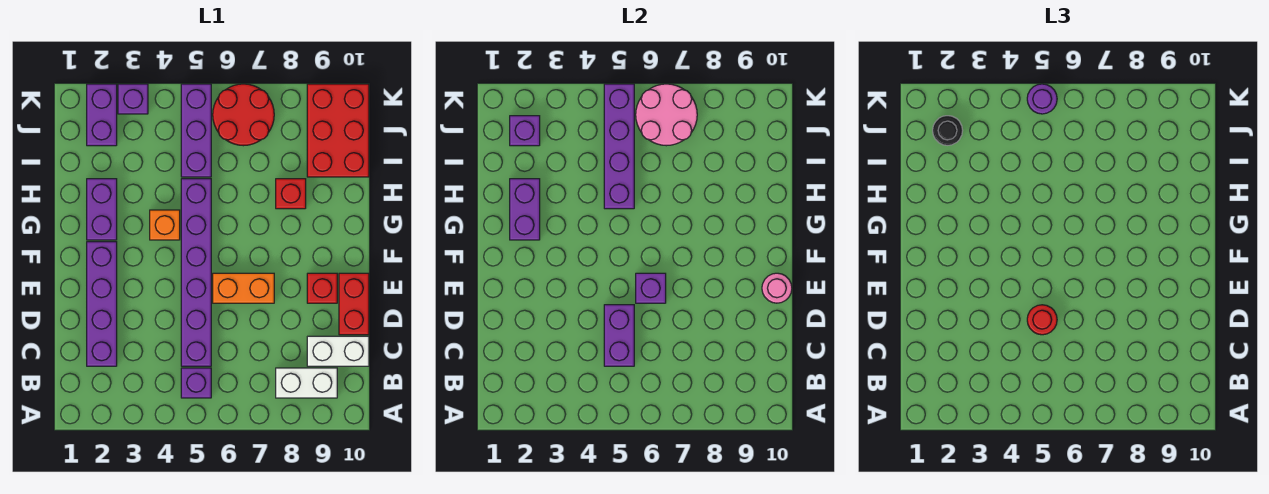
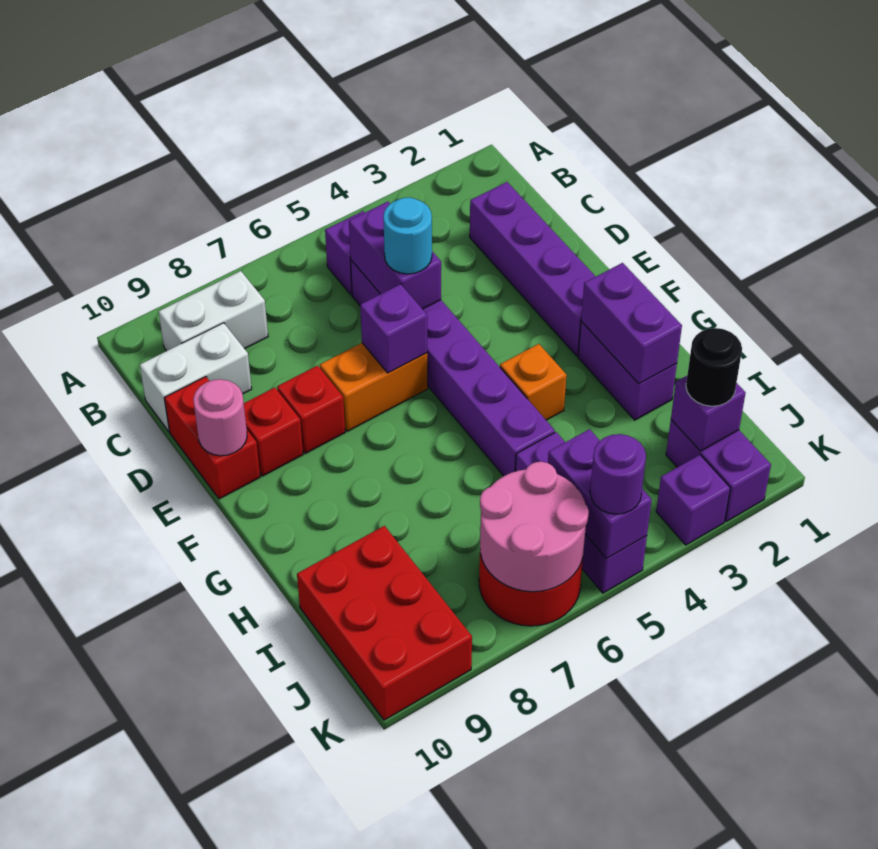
red 1x1 round brick [1027,305,1057,335] -> cyan 1x1 round brick [383,197,432,274]
purple 1x4 brick [604,84,634,209] -> purple 1x2 brick [548,429,652,559]
red 1x1 brick [276,179,306,209] -> red 1x1 brick moved to [277,366,345,454]

